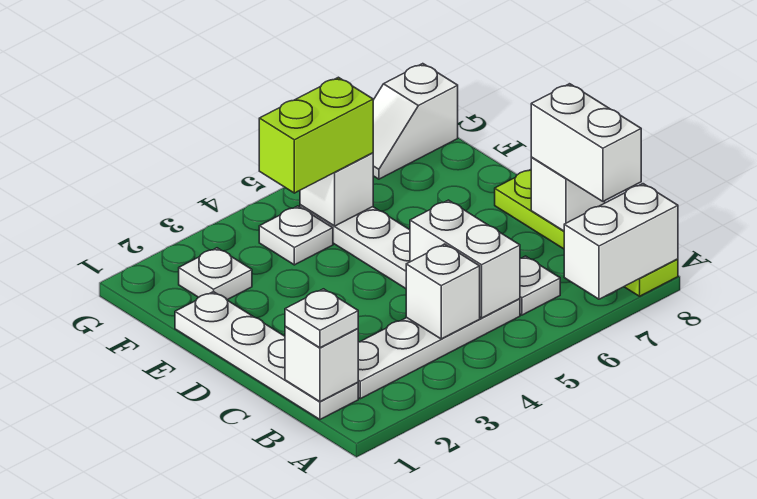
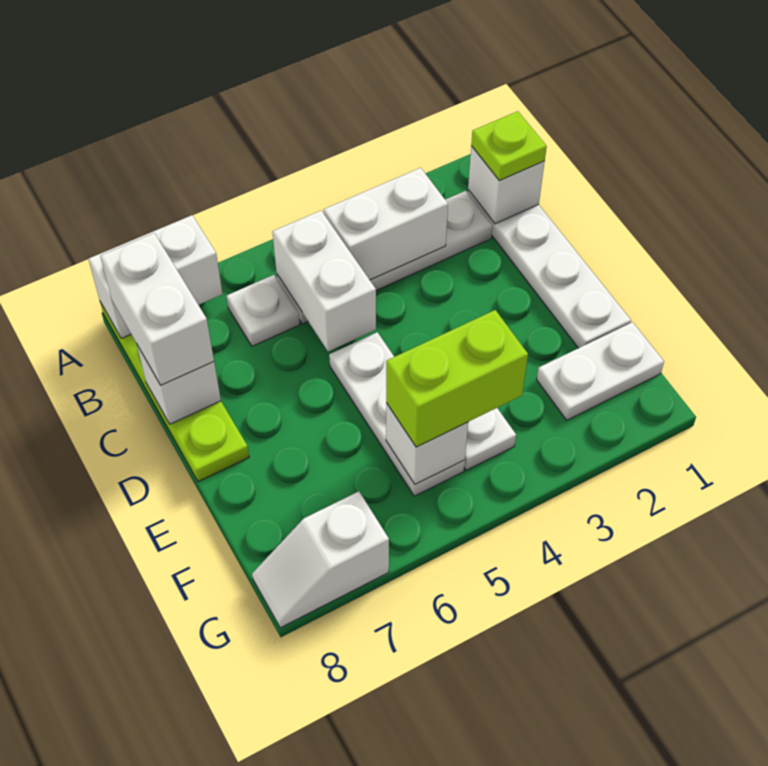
white 1x1 plate [285,289,358,348] -> lime 1x1 plate [471,111,547,180]
white 1x1 brick [406,244,480,339] -> white 1x2 brick [324,168,448,280]
white 1x1 plate [179,248,252,300] -> white 1x2 plate [537,322,664,420]
white 1x2 slope [373,64,458,179] -> white 1x2 slope turned to [252,491,389,628]

